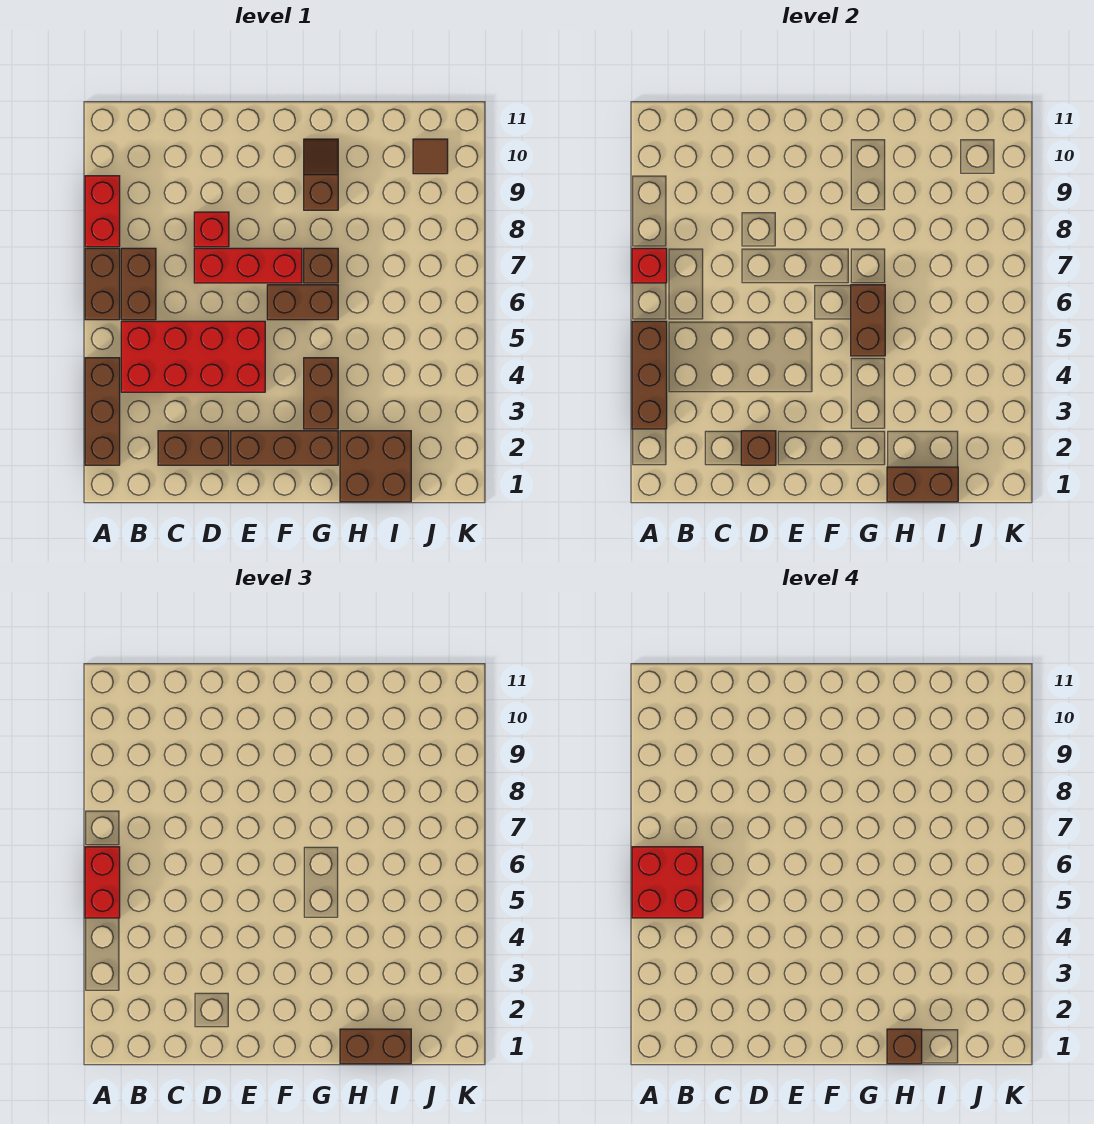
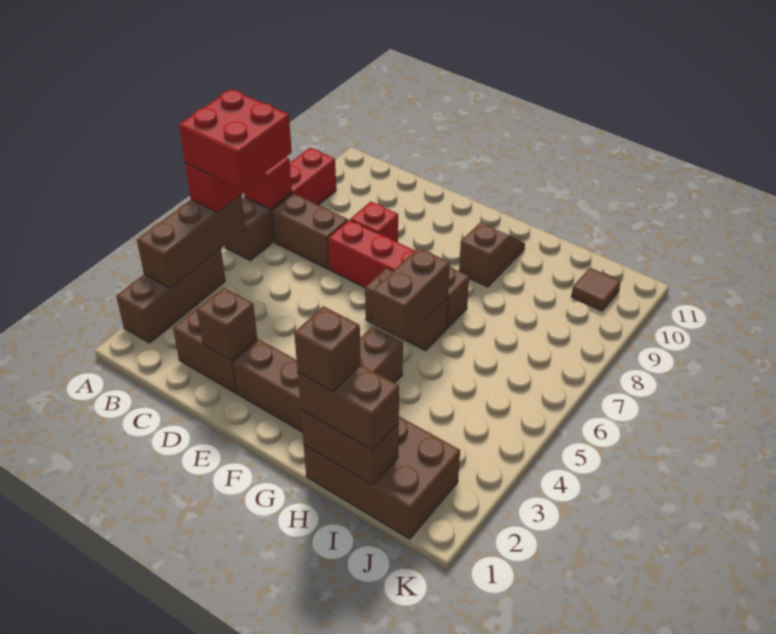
red 2x4 brick [121,321,265,392] -> none
brown 1x2 brick [121,248,156,320] -> brown 1x2 brick turned to [272,193,348,269]
brown 2x2 brick [340,431,411,502] -> brown 2x3 brick [304,416,460,539]

